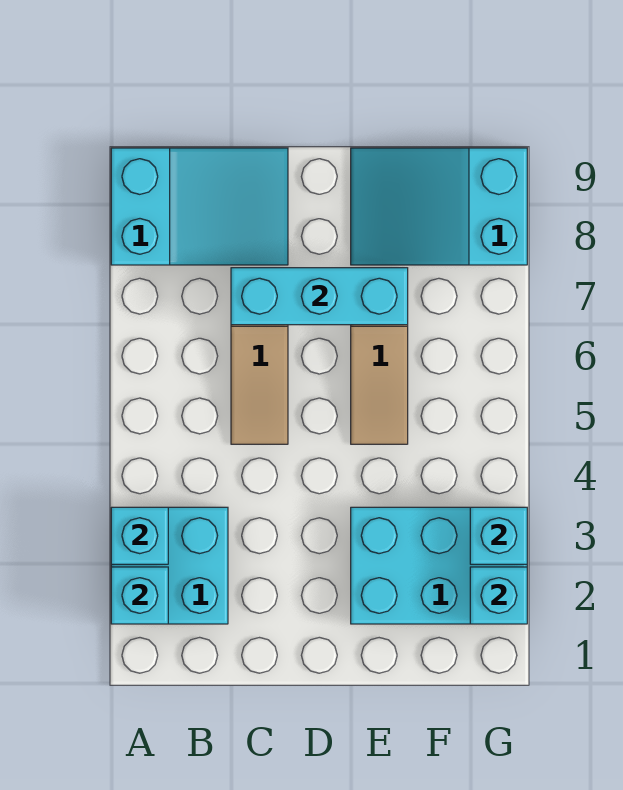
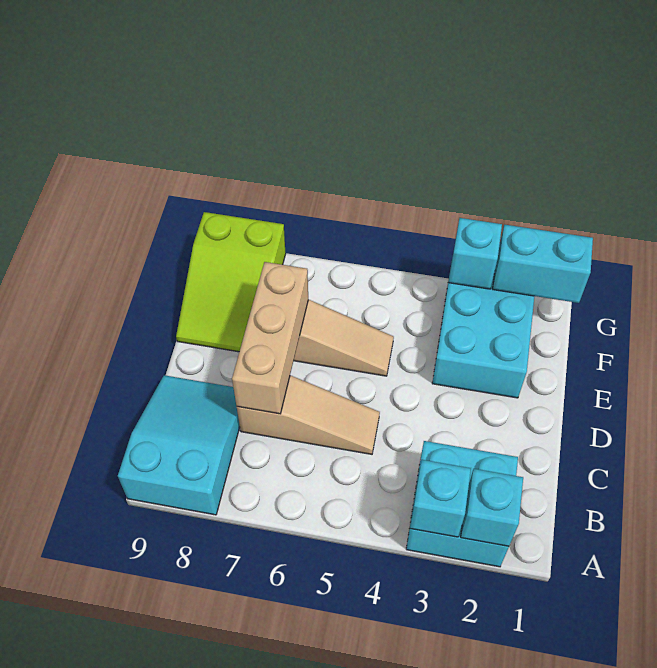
cyan 1x3 brick [231,268,408,325] -> tan 1x3 brick [232,262,308,414]
cyan 2x3 slope [351,148,527,265] -> lime 2x3 slope [176,212,286,352]
cyan 1x1 brick [470,567,527,624] -> cyan 1x2 brick [493,225,593,303]

